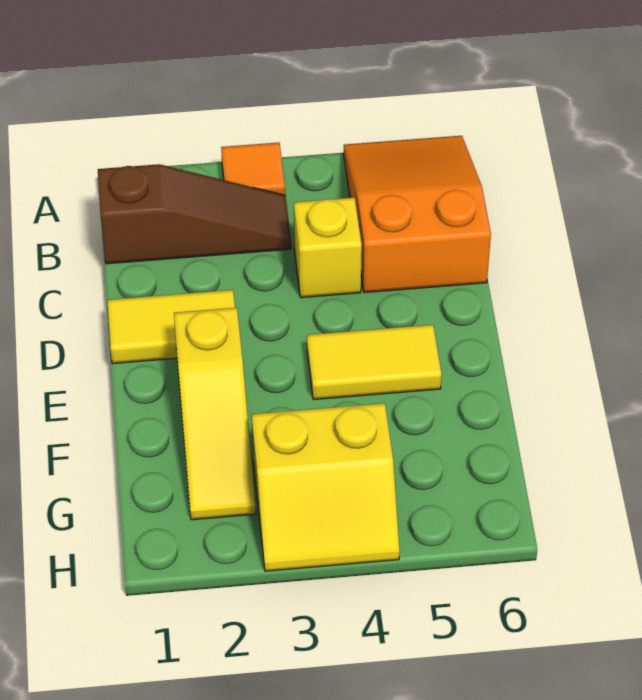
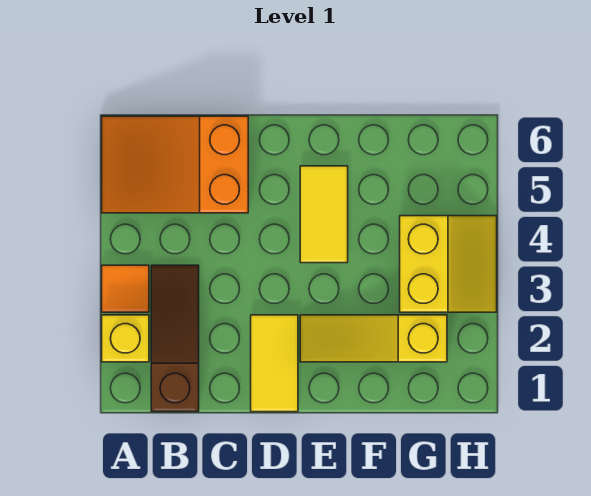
yellow 1x1 brick [294,197,362,298] -> yellow 1x1 brick moved to [102,315,149,362]
yellow 1x3 slope [174,308,256,520] -> yellow 1x3 slope turned to [300,315,447,362]

